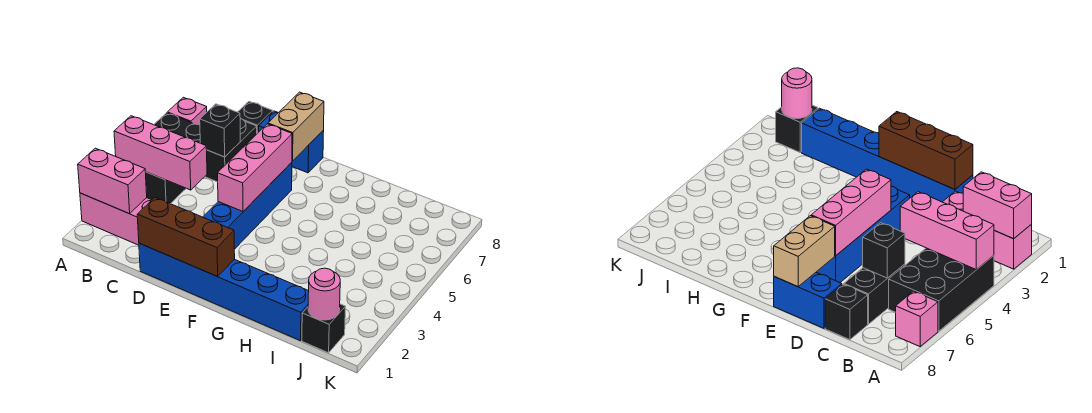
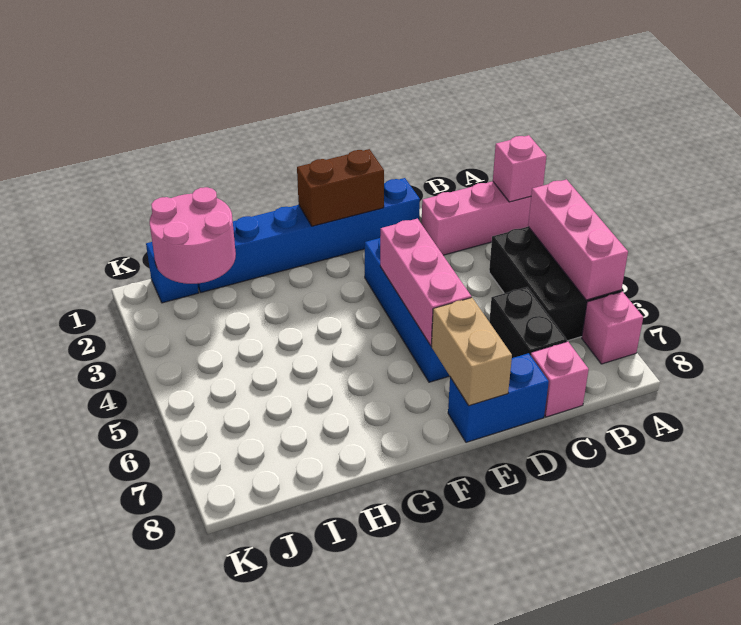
pink 1x2 brick [78,148,147,214] -> pink 1x1 brick [493,135,547,202]
pink 1x3 brick [114,116,207,190] -> pink 1x3 brick turned to [528,179,628,300]
black 1x1 brick [200,104,240,157] -> none
black 1x1 brick [238,102,273,133] -> pink 1x1 brick [531,342,589,417]
brown 1x3 brick [137,198,235,277] -> brown 1x2 brick [297,149,384,226]
black 1x1 brick [302,304,345,353] -> blue 1x1 brick [146,242,199,303]
pink 1x1 round brick [308,268,340,320] -> pink 2x2 round brick [150,187,236,284]

